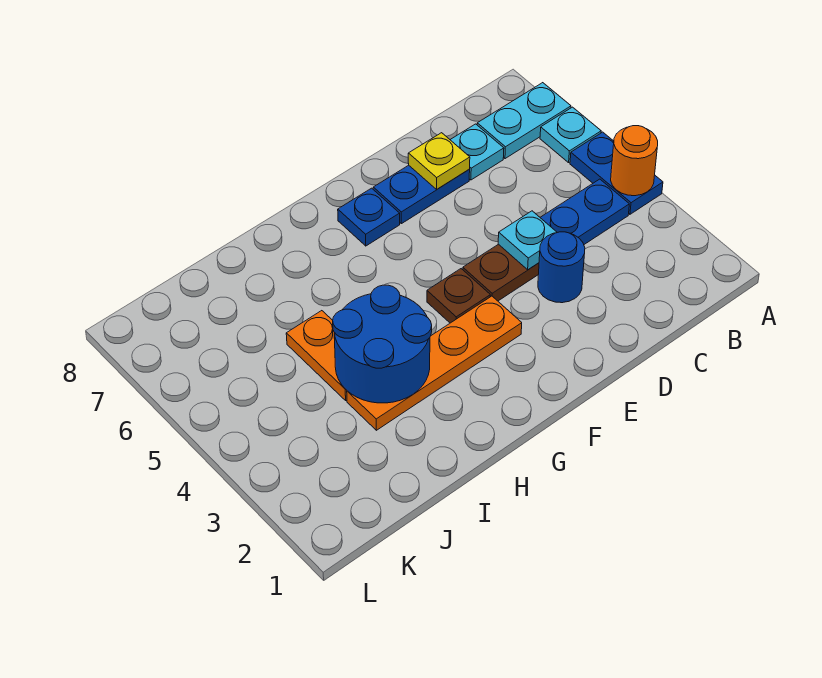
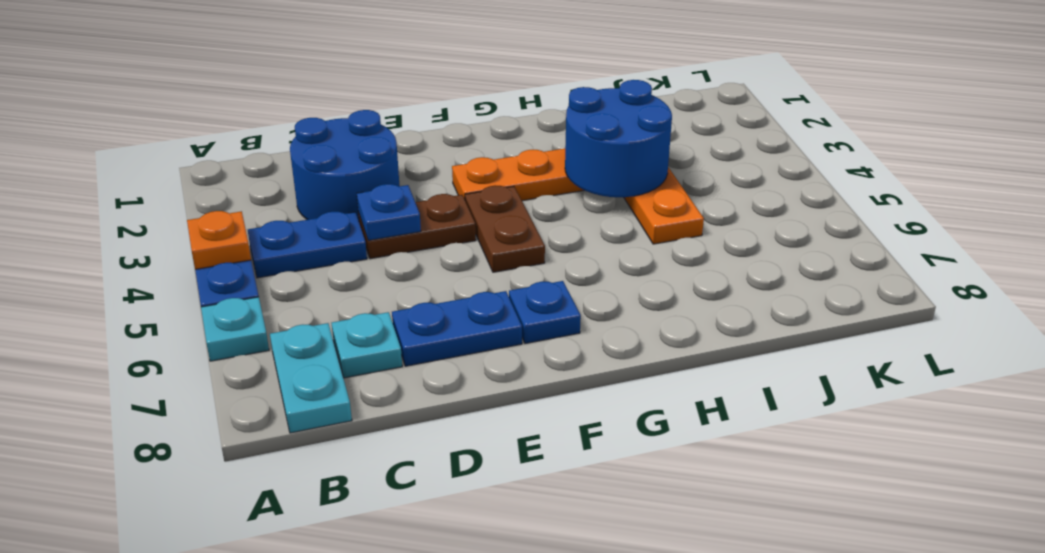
orange 1x1 round brick [611,126,658,196] -> orange 1x1 plate [187,211,251,269]
cyan 1x2 plate [477,83,571,159] -> cyan 1x2 plate turned to [270,323,352,433]
blue 1x1 round brick [538,232,585,303] -> blue 2x2 round brick [290,110,400,221]
cyan 1x1 plate [498,211,557,270] -> blue 1x1 plate [357,184,421,241]
yellow 1x1 plate [408,133,470,189] -> none
brown 1x1 plate [427,269,490,323] -> brown 1x2 plate [465,185,545,272]

